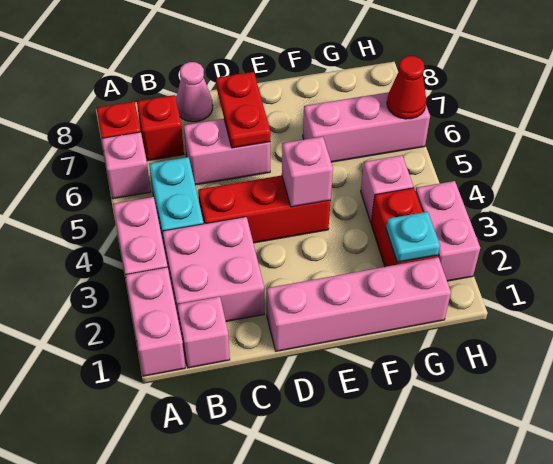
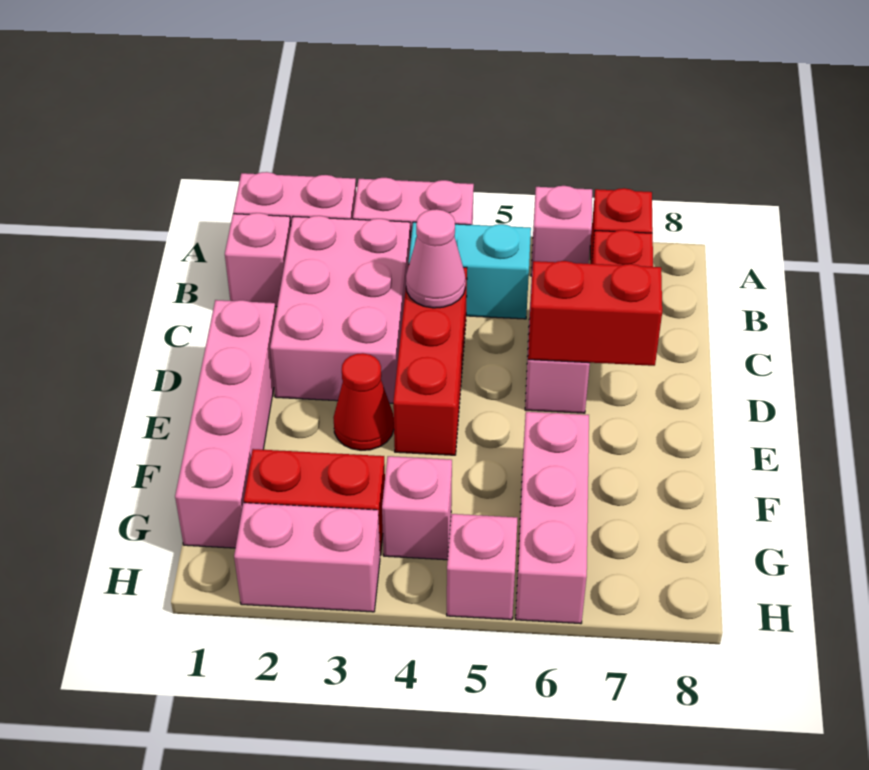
pink 2x2 brick [163,217,264,326] -> pink 2x3 brick [270,216,410,403]
pink 1x1 cone [176,62,213,122] -> pink 1x1 cone moved to [406,209,466,308]
red 1x2 plate [216,72,271,148] -> red 1x2 brick [528,261,662,366]
pink 1x1 brick [282,137,333,207] -> pink 1x1 brick moved to [447,514,517,620]
cyan 1x1 plate [386,212,440,262] -> none
red 1x1 cone [387,56,426,119] -> red 1x1 cone moved to [333,353,394,450]

